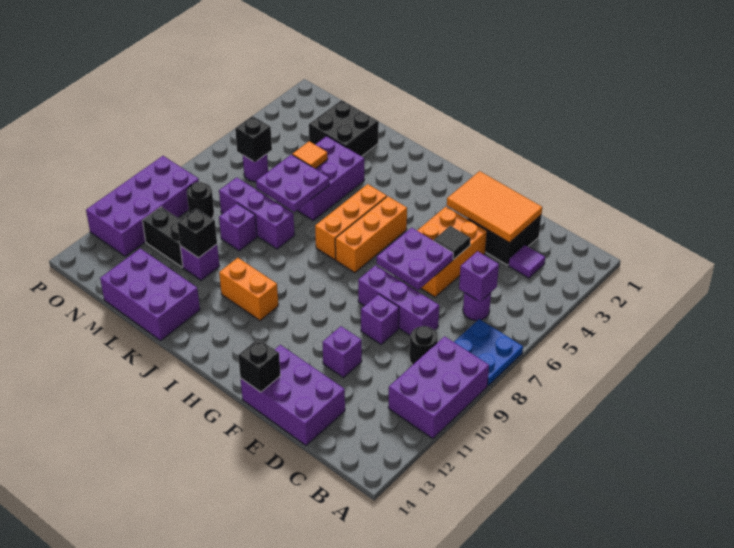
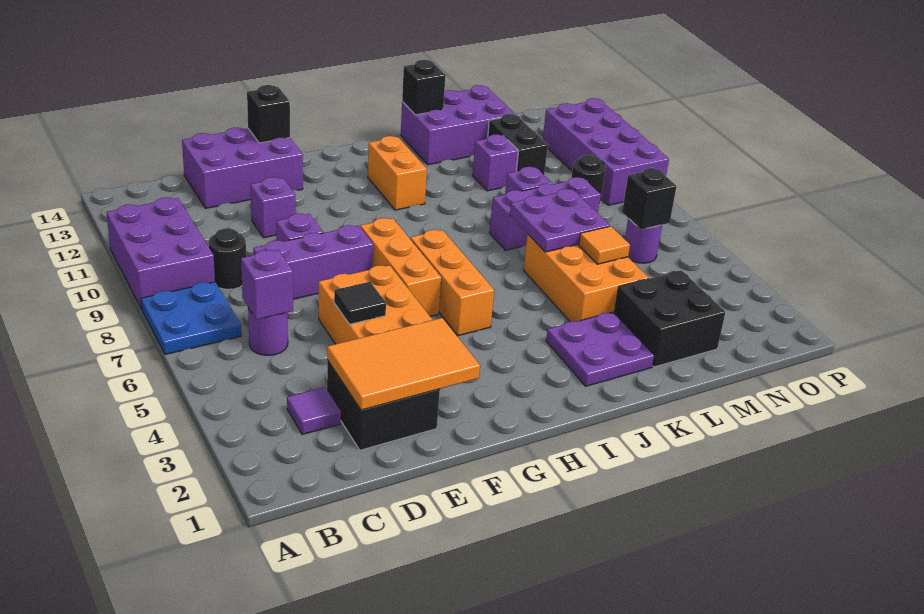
purple 2x2 plate [377,228,453,290] -> purple 2x2 plate moved to [546,312,654,386]
orange 1x3 brick [315,184,387,260] -> orange 1x3 brick moved to [360,218,441,316]
orange 1x2 brick [219,258,278,321] -> orange 1x2 brick turned to [368,136,427,210]
purple 2x3 brick [297,136,364,220] -> orange 2x3 brick [524,235,649,322]
black 1x1 brick [177,209,217,258] -> black 1x1 brick moved to [402,60,446,115]
black 1x2 brick [143,207,183,267] -> black 1x2 brick turned to [488,114,548,175]

